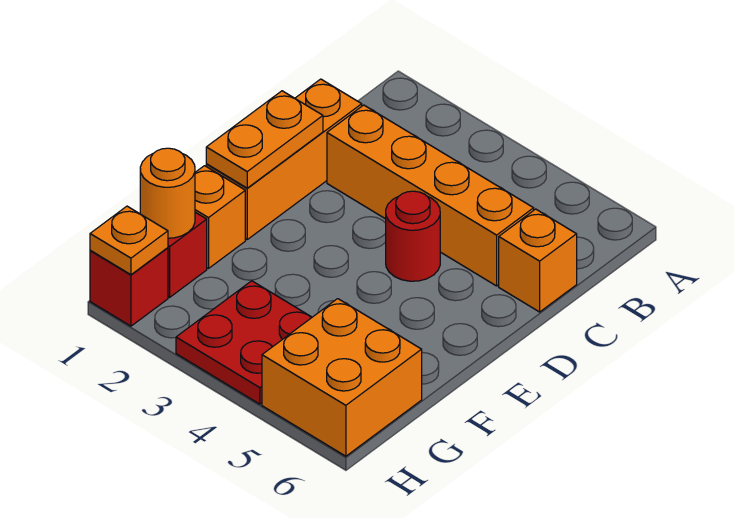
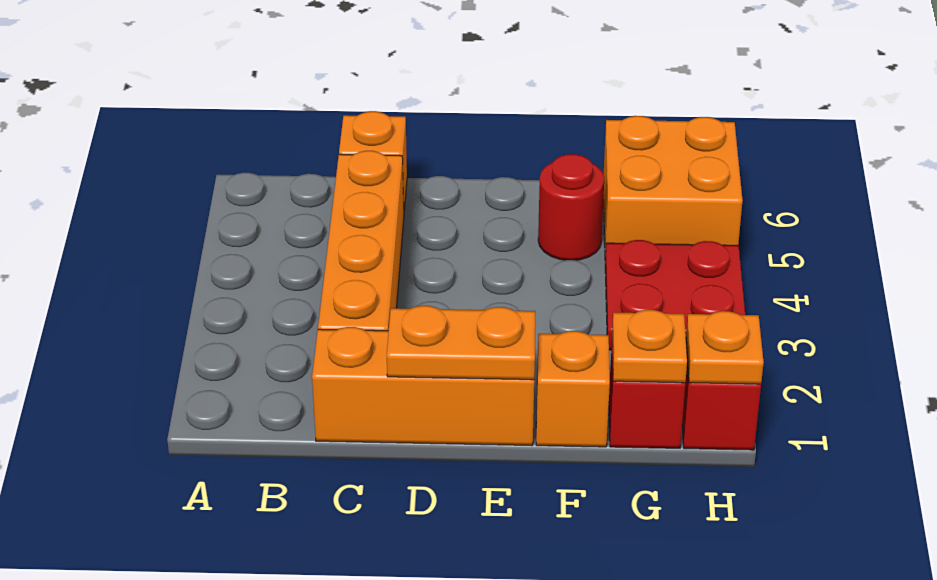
red 1x1 round brick [386,191,440,281] -> red 1x1 round brick moved to [538,154,604,260]
orange 1x1 round brick [140,148,195,238] -> orange 1x1 plate [612,310,687,383]

